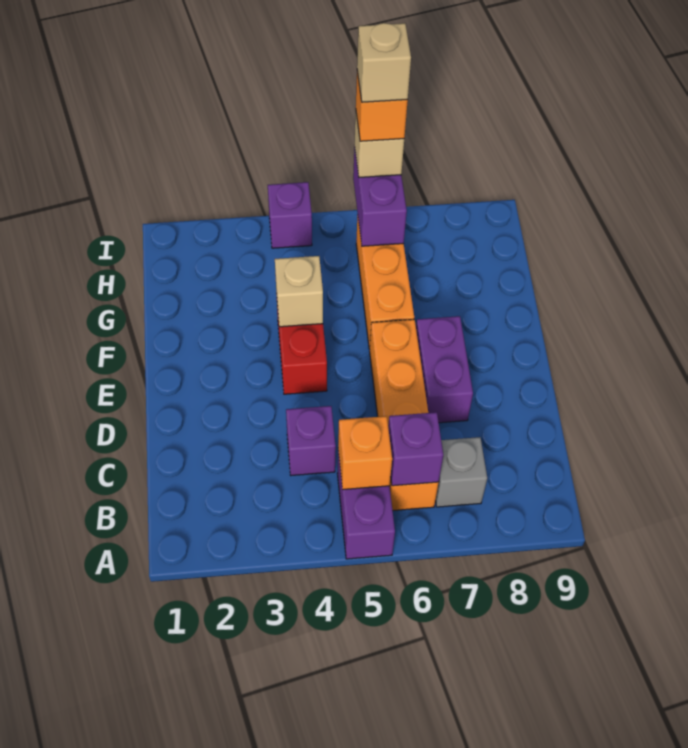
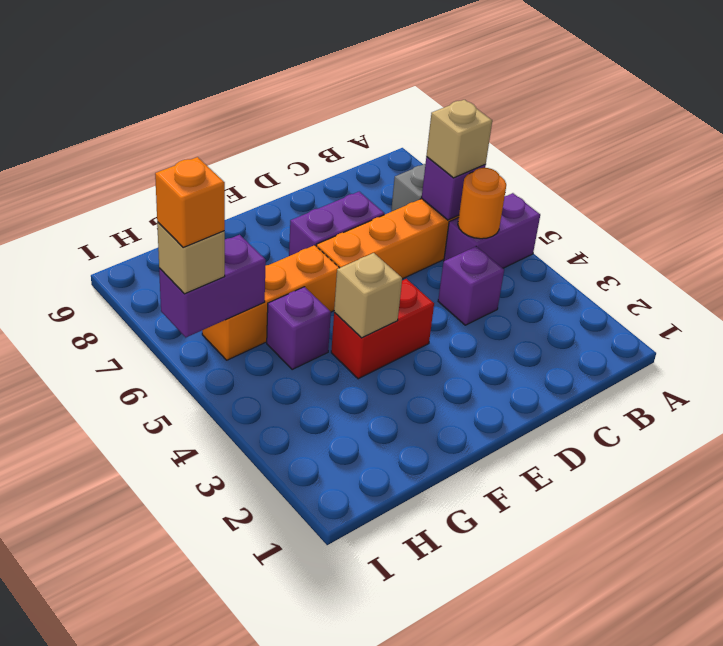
orange 1x1 brick [338,416,392,489] -> orange 1x1 round brick [458,168,506,239]
purple 1x1 brick [268,182,312,248] -> purple 1x1 brick moved to [267,287,331,369]
tan 1x1 brick [357,23,411,102] -> tan 1x1 brick moved to [426,100,492,178]

